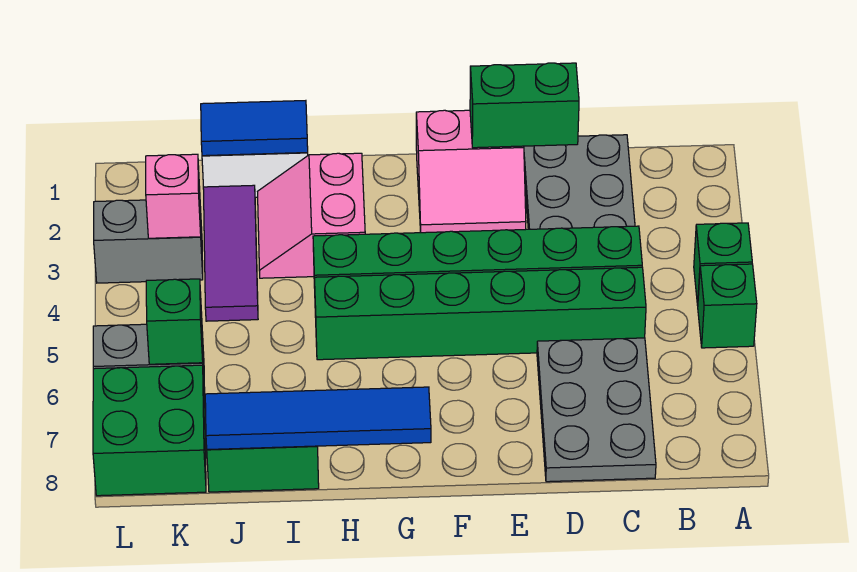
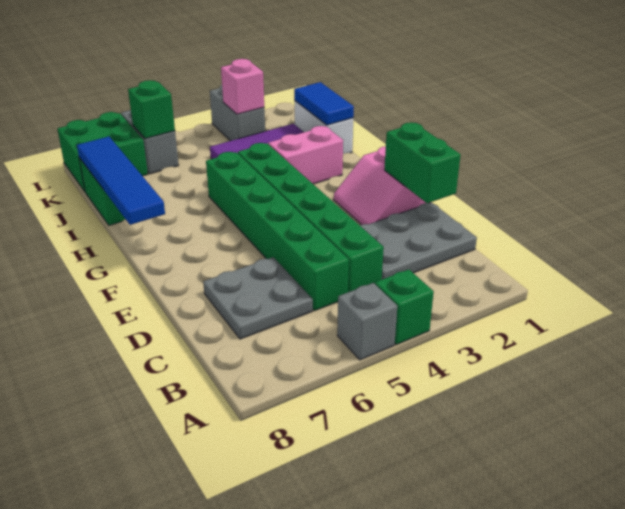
green 1x1 brick [698,264,757,348] -> grey 1x1 brick [337,283,397,360]
grey 2x3 plate [537,338,656,482] -> grey 2x2 plate [203,257,313,339]

